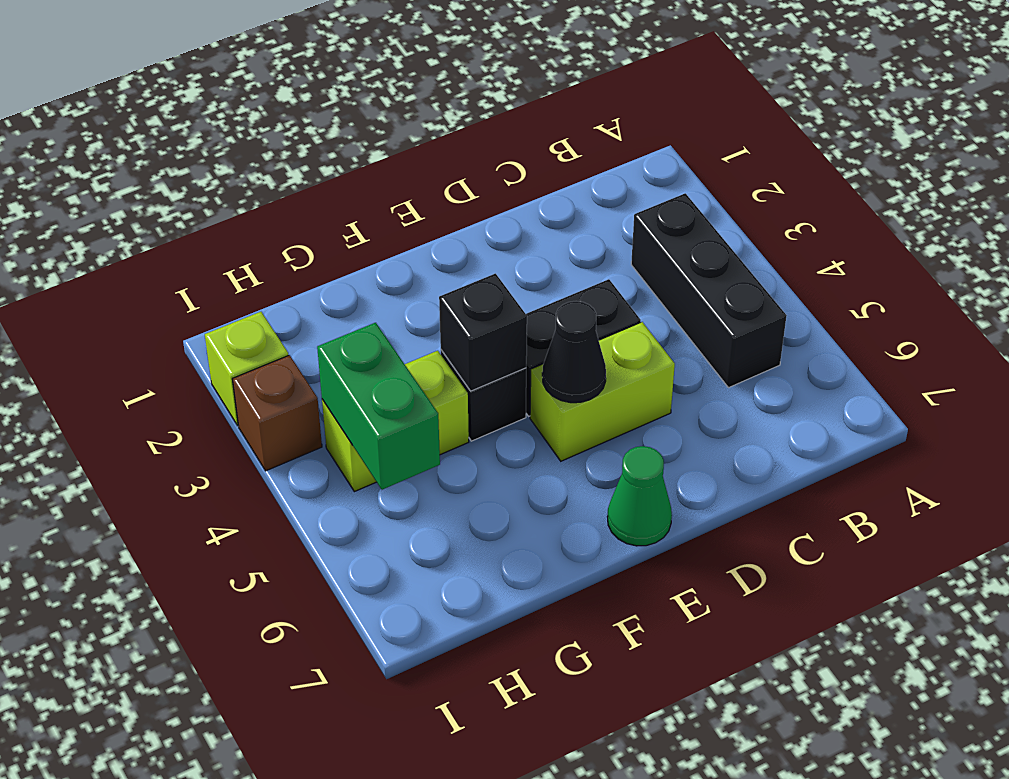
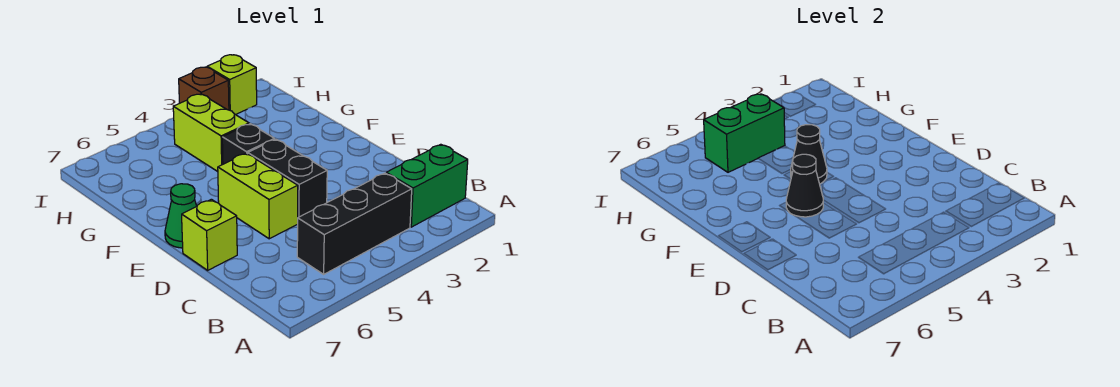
none -> green 1x2 brick [386,144,468,227]
none -> lime 1x1 brick [182,199,237,270]
black 1x1 brick [439,274,527,391] -> black 1x1 cone [790,125,827,184]

